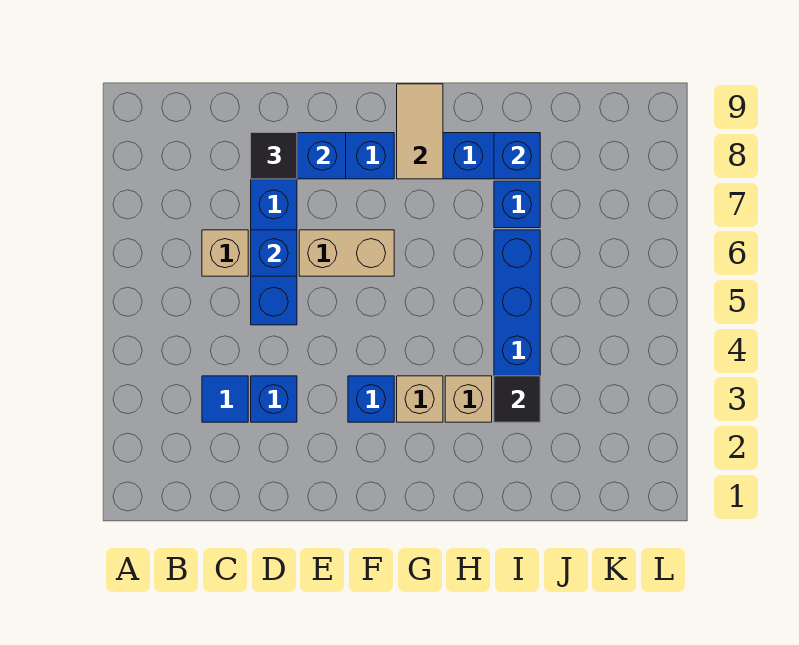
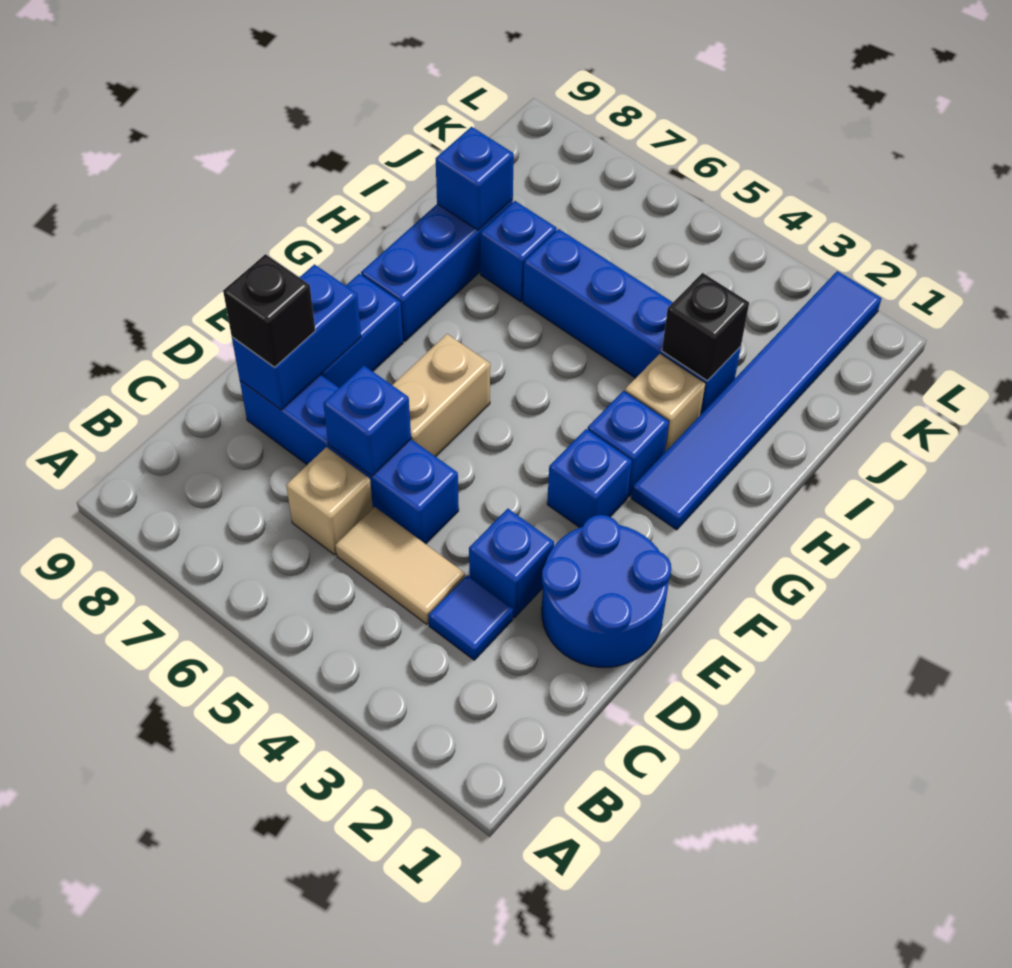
none -> blue 2x2 round brick [542,515,671,667]
black 1x1 tile [251,133,297,179] -> black 1x1 brick [223,254,315,367]
none -> blue 1x6 tile [631,271,882,530]
tan 1x1 brick [397,376,443,422] -> blue 1x1 brick [588,391,669,497]
tan 1x2 tile [397,84,443,179] -> tan 1x2 tile moved to [335,507,465,624]
black 1x1 tile [494,376,540,422] -> black 1x1 brick [662,273,749,381]

